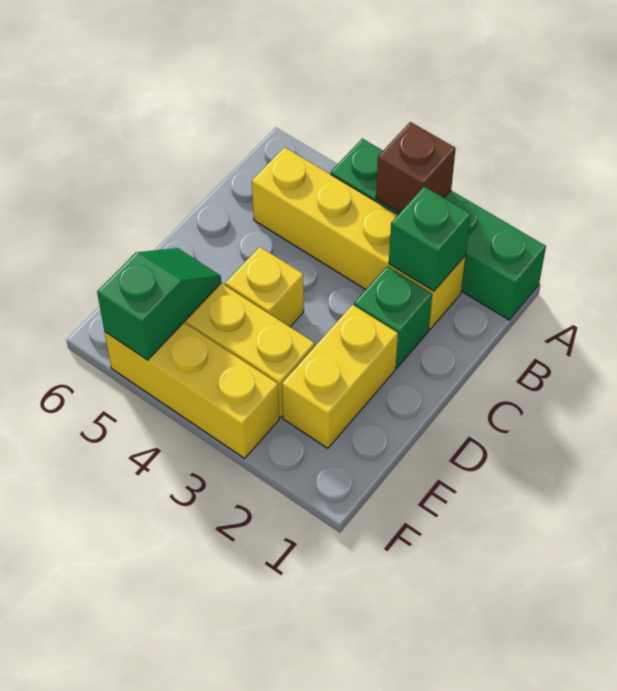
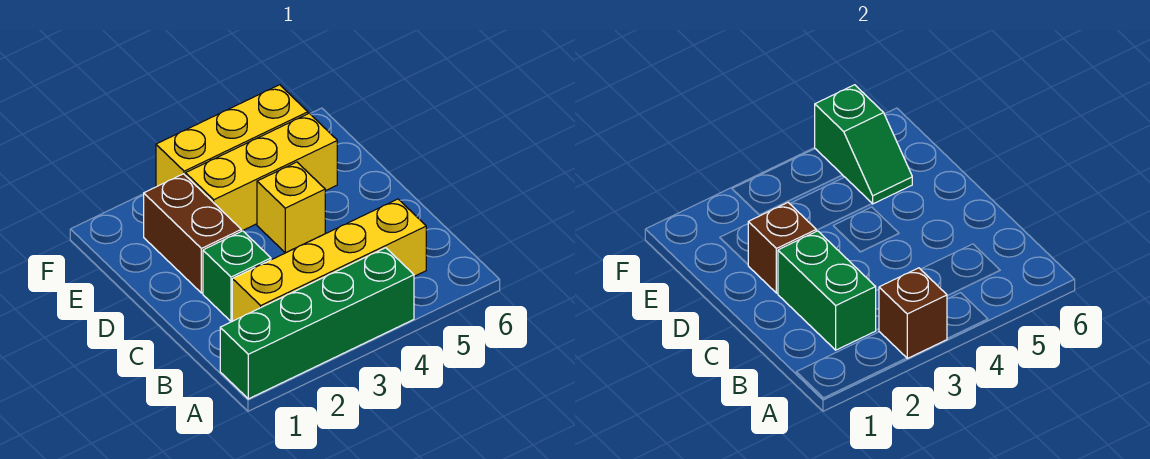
green 1x1 brick [389,187,471,291] -> green 1x2 brick [778,231,876,350]
yellow 1x2 brick [282,305,398,448] -> brown 1x2 brick [144,174,241,293]
none -> brown 1x1 brick [748,203,816,293]

